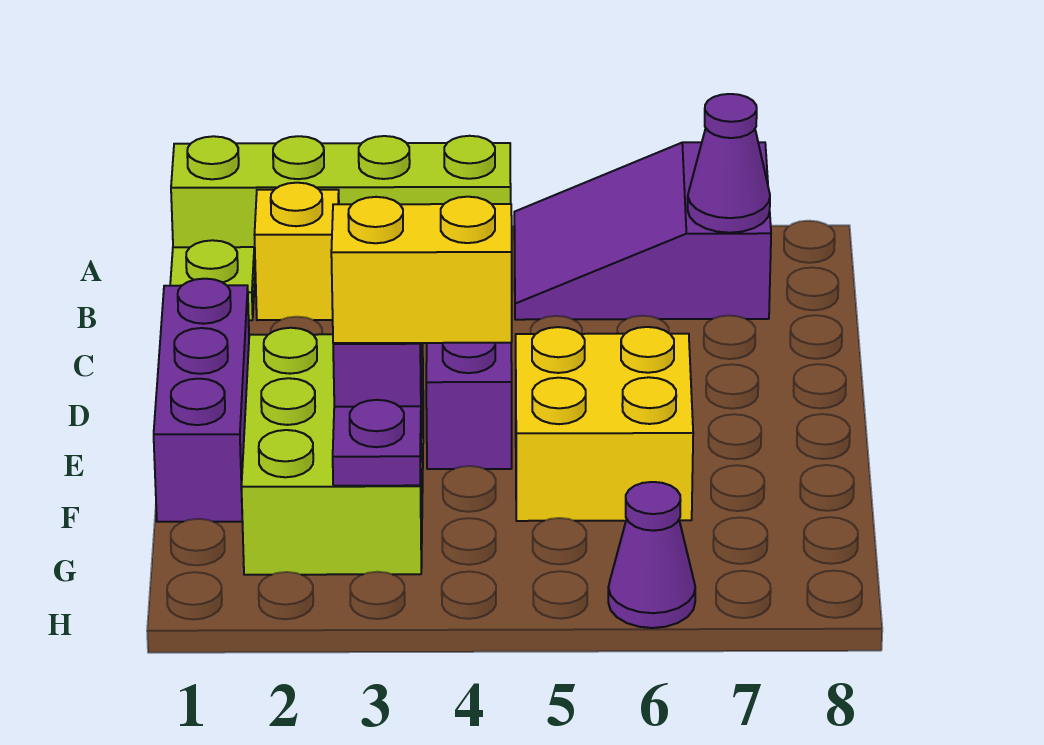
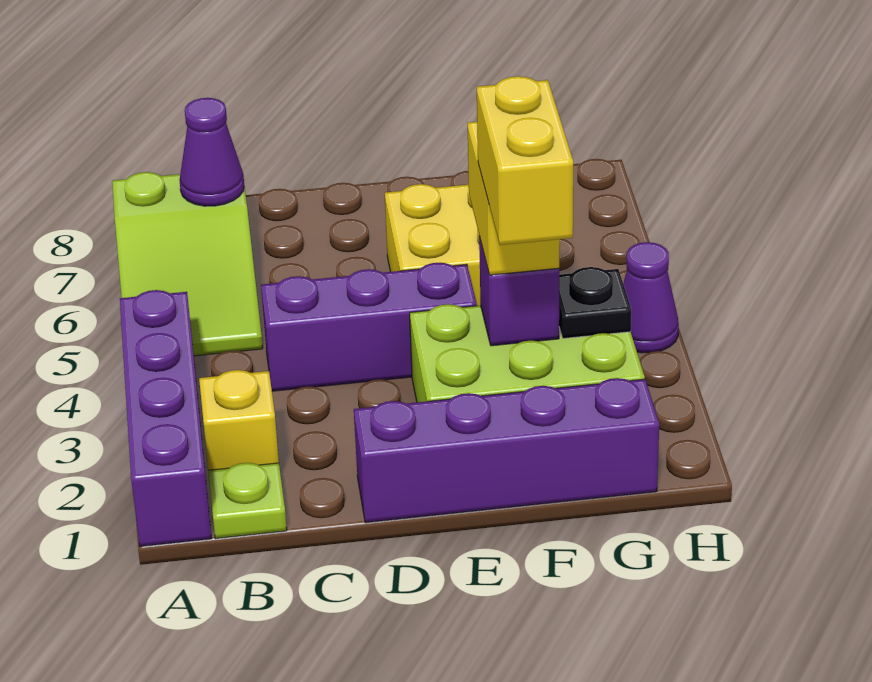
lime 1x4 brick [171,136,511,257] -> purple 1x4 brick [120,290,212,546]
purple 2x3 slope [514,142,771,320] -> lime 2x3 slope [112,172,263,356]
purple 1x3 brick [154,279,249,522] -> purple 1x4 brick [354,378,659,523]
none -> yellow 1x2 brick [477,76,573,245]
purple 1x1 plate [333,400,421,486] -> black 1x1 plate [559,267,631,339]
purple 1x1 cone [608,482,695,628] -> purple 1x1 cone moved to [623,242,679,353]

